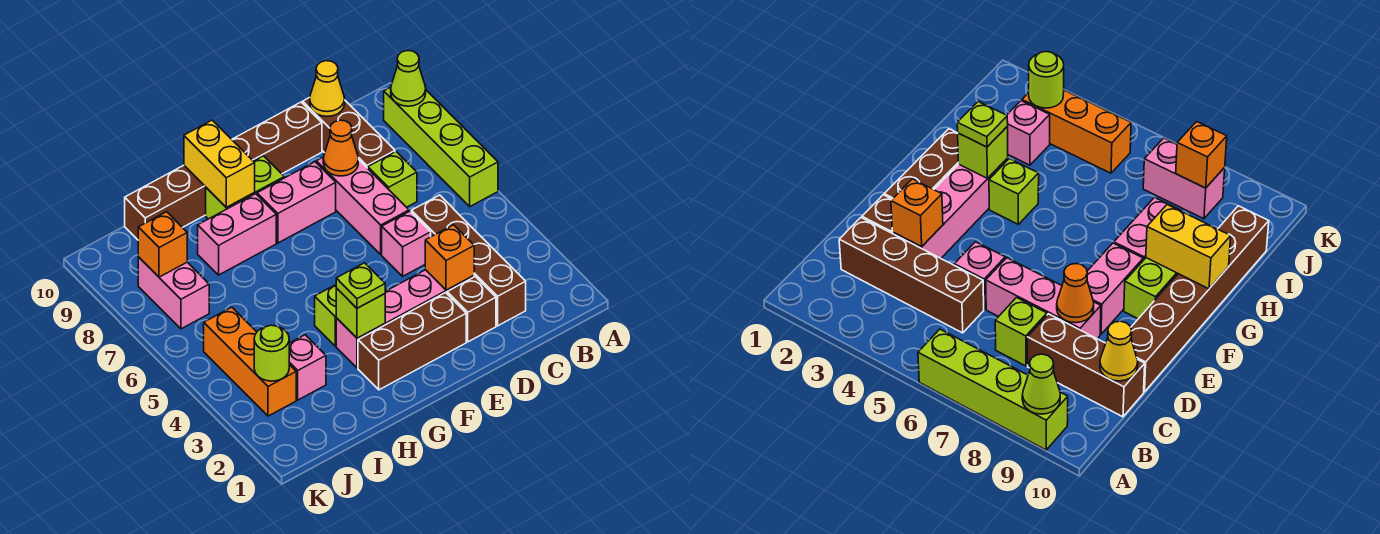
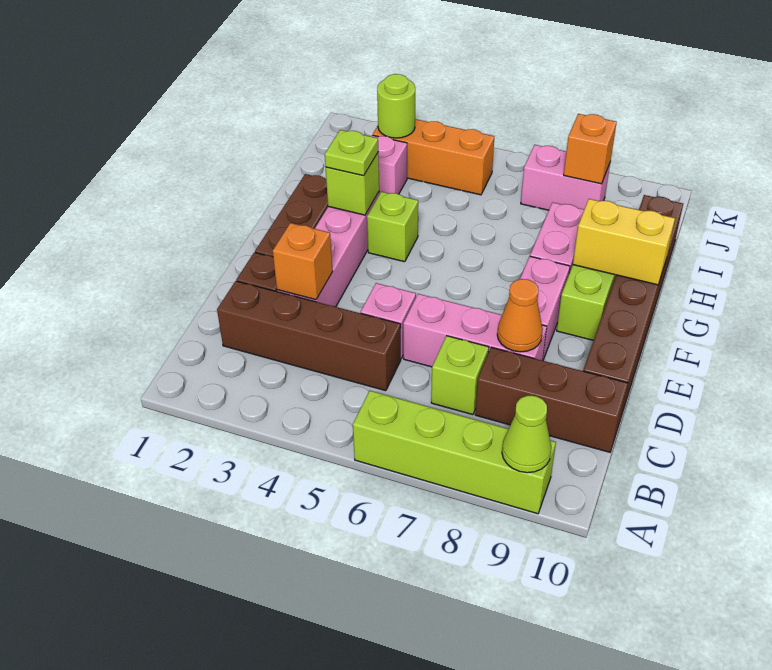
yellow 1x1 cone [310,61,345,116] -> none

